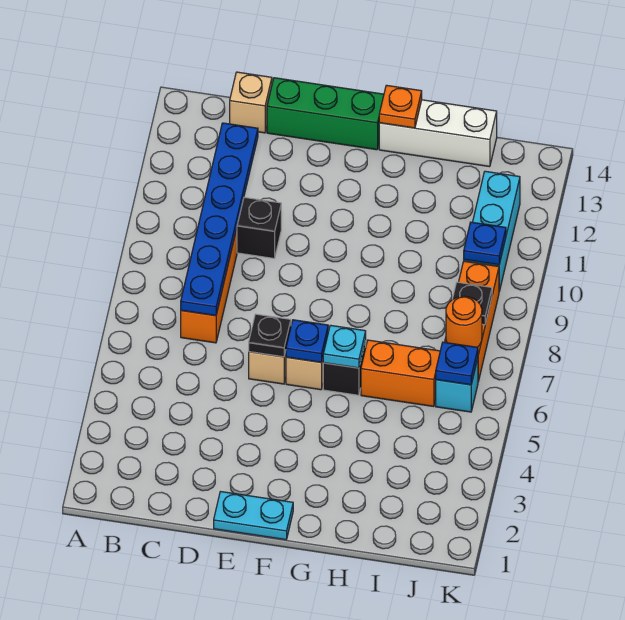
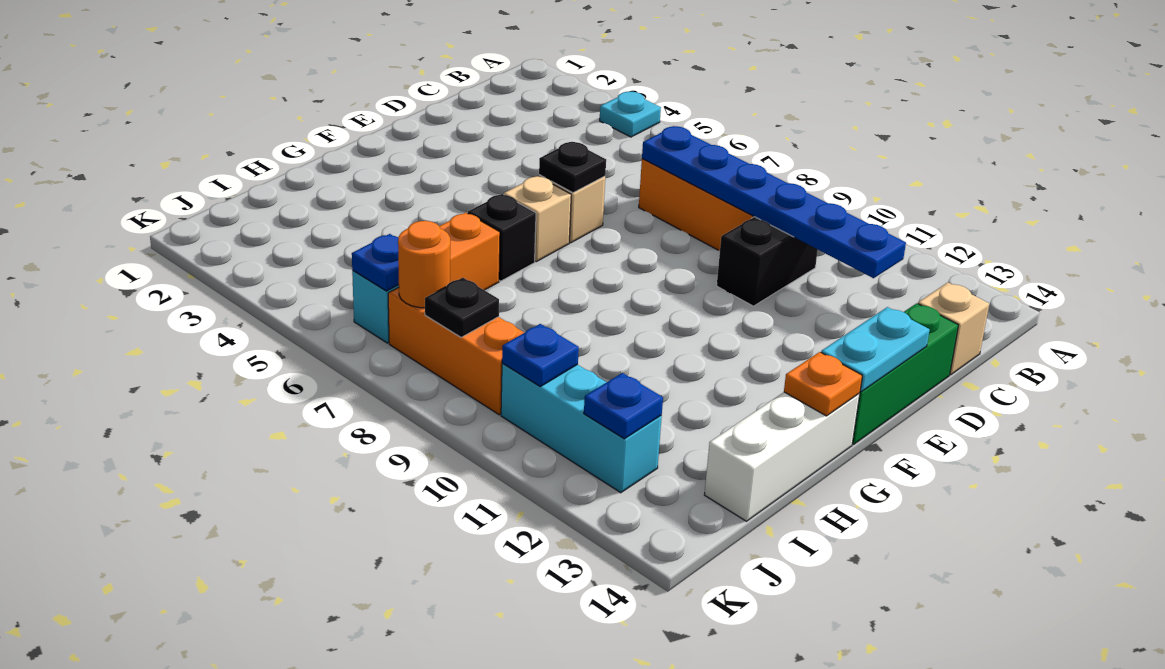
cyan 1x2 plate [214,492,293,540] -> cyan 1x2 plate moved to [821,307,930,392]
blue 1x1 plate [286,320,328,362] -> blue 1x1 plate moved to [584,373,663,439]
cyan 1x1 plate [323,325,366,368] -> cyan 1x1 plate moved to [600,92,661,137]

